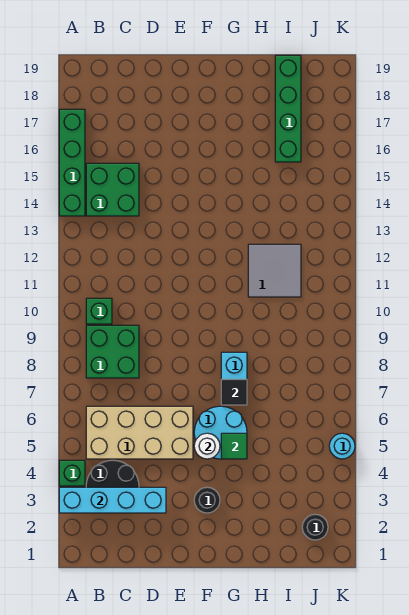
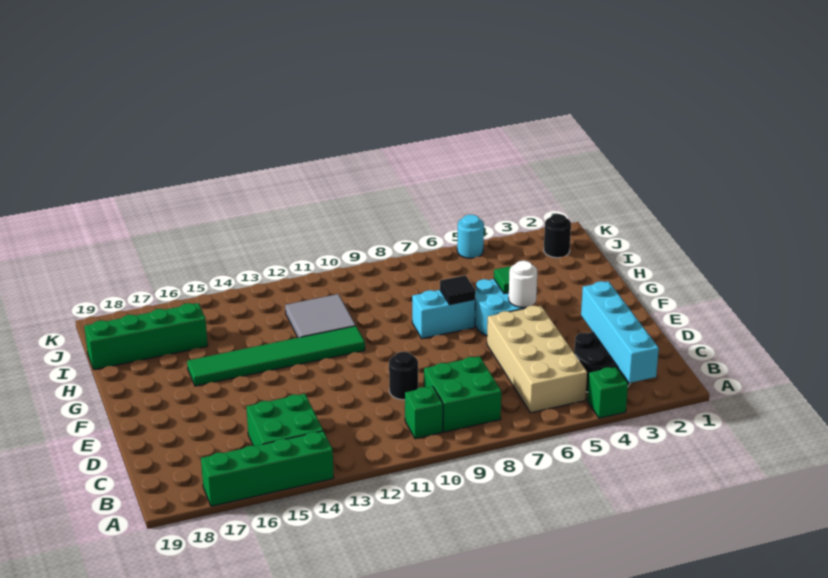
black 1x1 round brick [194,487,220,513] -> black 1x1 round brick moved to [389,352,418,400]
none -> green 1x6 tile [187,326,365,386]

